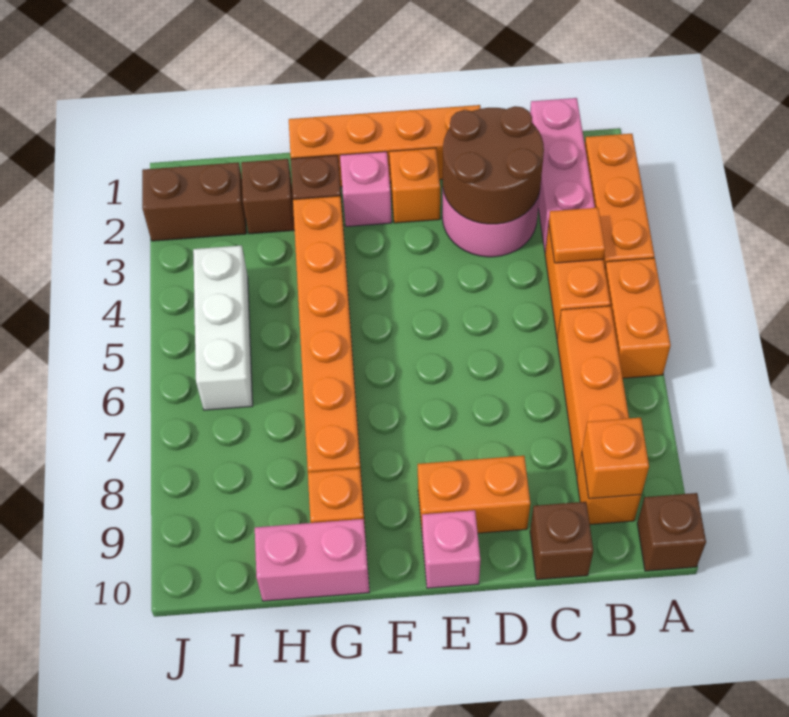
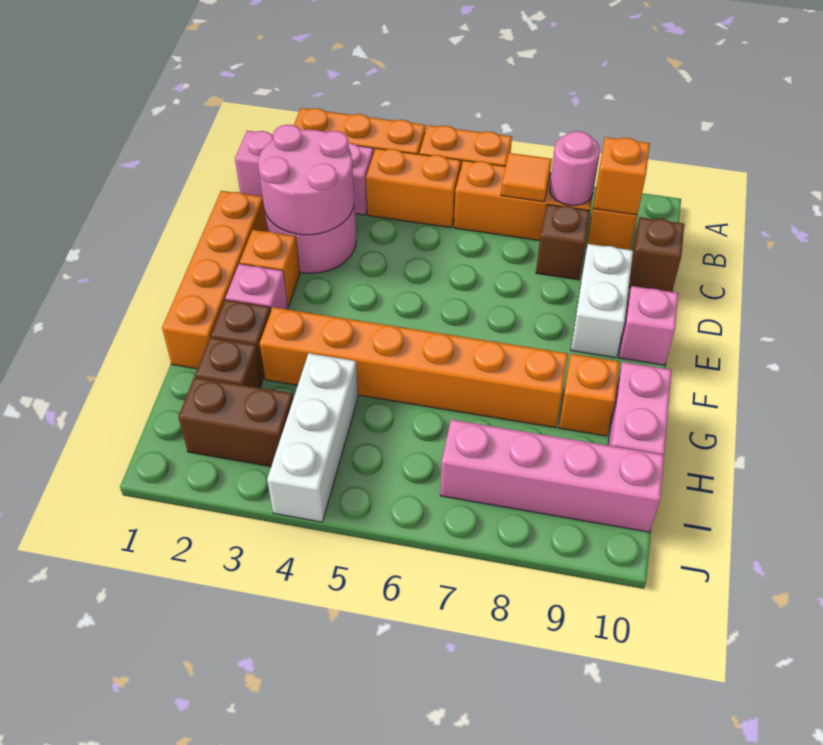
brown 1x1 brick [637,493,706,571] -> brown 1x1 brick moved to [536,204,590,280]
orange 1x1 tile [549,208,605,263] -> orange 1x1 tile moved to [501,153,552,202]
none -> pink 1x1 round brick [550,131,600,205]
brown 2x2 round brick [443,106,544,224] -> pink 2x2 round brick [258,125,354,235]
orange 1x2 brick [418,456,530,533] -> white 1x2 brick [571,244,633,358]
brown 1x2 brick [142,162,246,241] -> brown 1x2 brick turned to [178,377,293,466]
white 1x3 brick [193,245,253,410] -> white 1x3 brick turned to [267,353,358,522]
none -> pink 1x4 brick [440,420,664,532]

